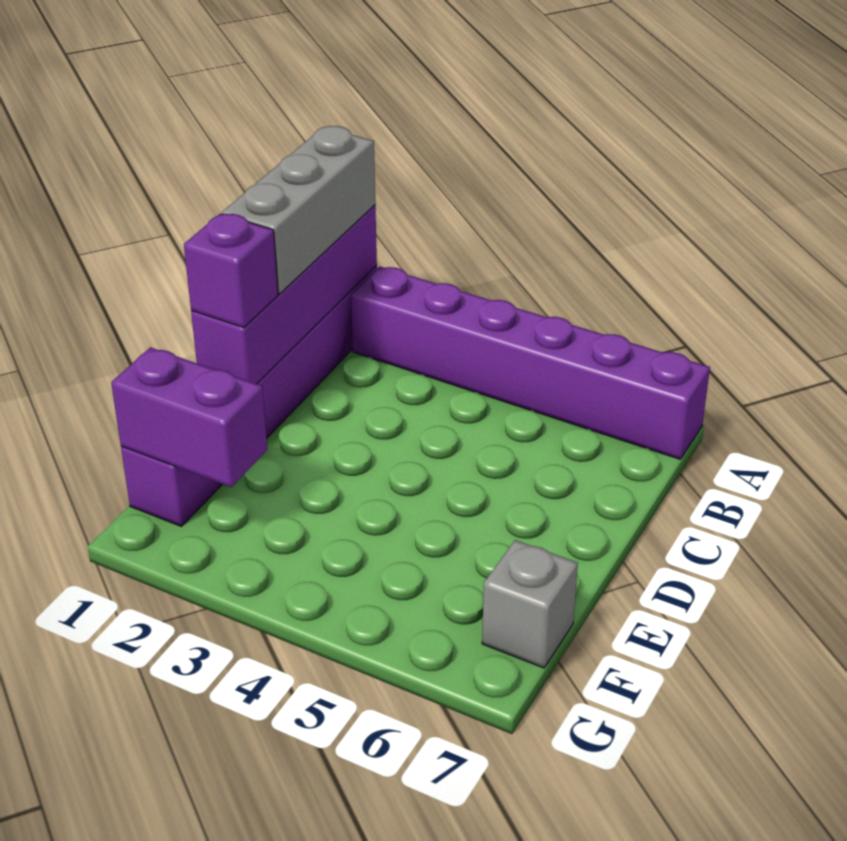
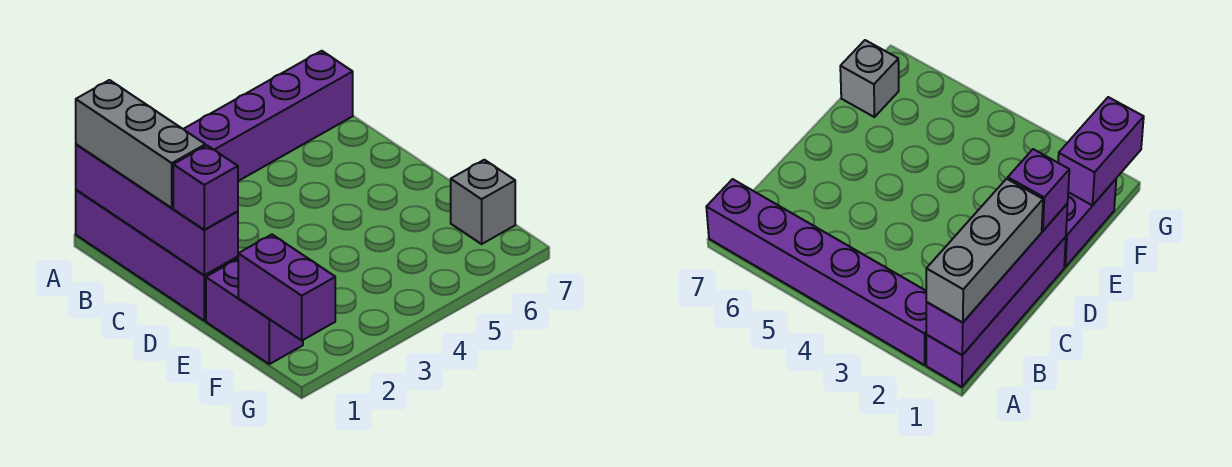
purple 1x2 brick [111,347,267,487] -> purple 1x2 brick turned to [238,235,335,340]

